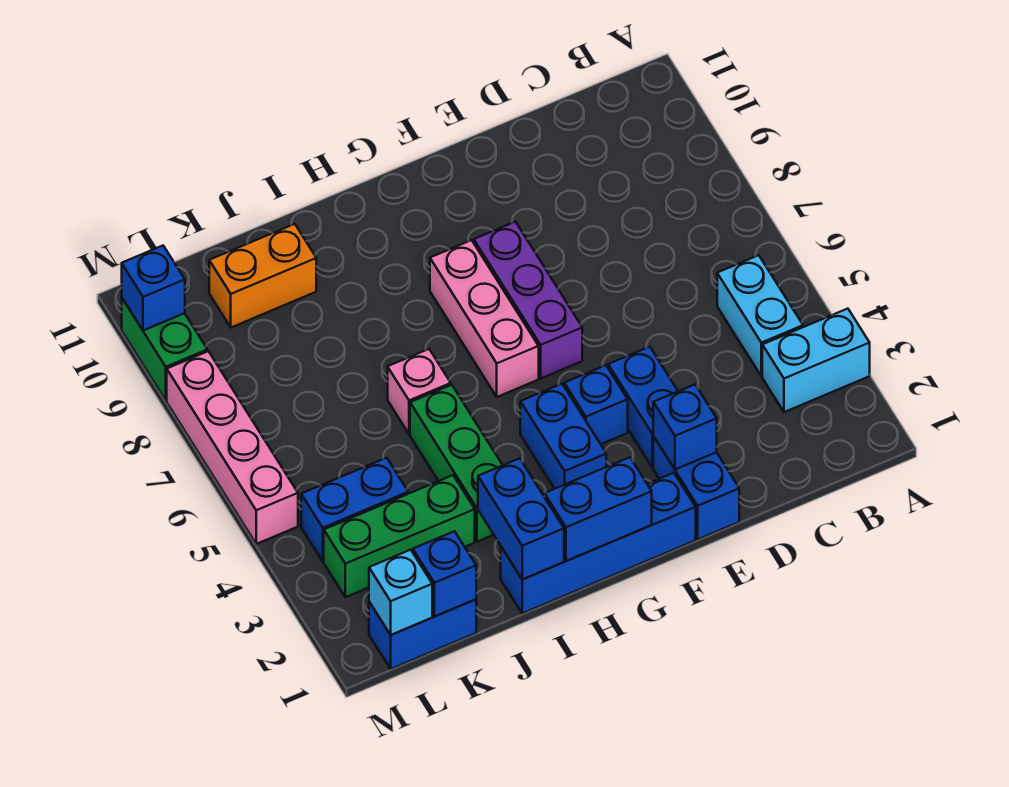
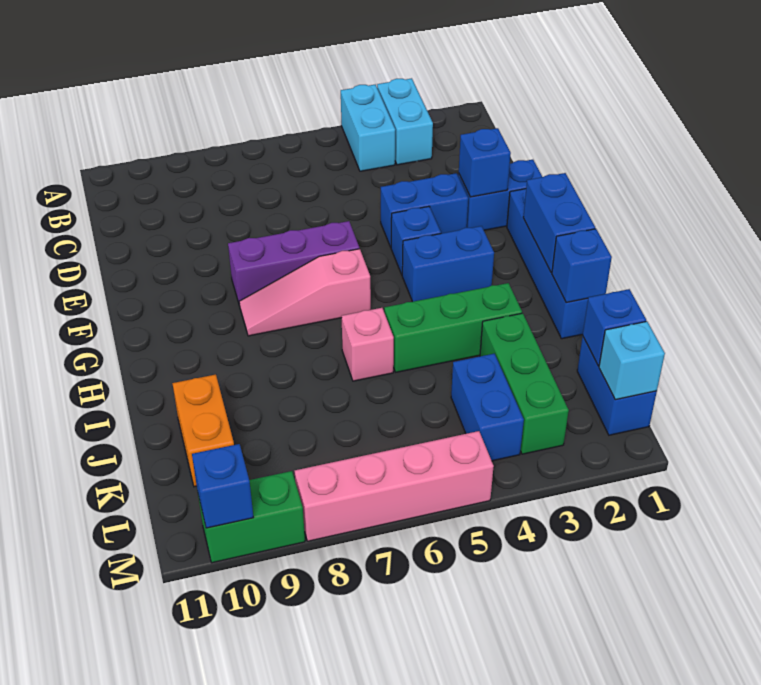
cyan 1x2 brick [717,255,803,376] -> cyan 1x2 brick turned to [341,85,395,171]
pink 1x3 brick [430,240,539,397] -> pink 1x3 slope [239,249,371,336]
blue 1x2 brick [478,458,564,579] -> blue 1x1 brick [552,229,612,303]

